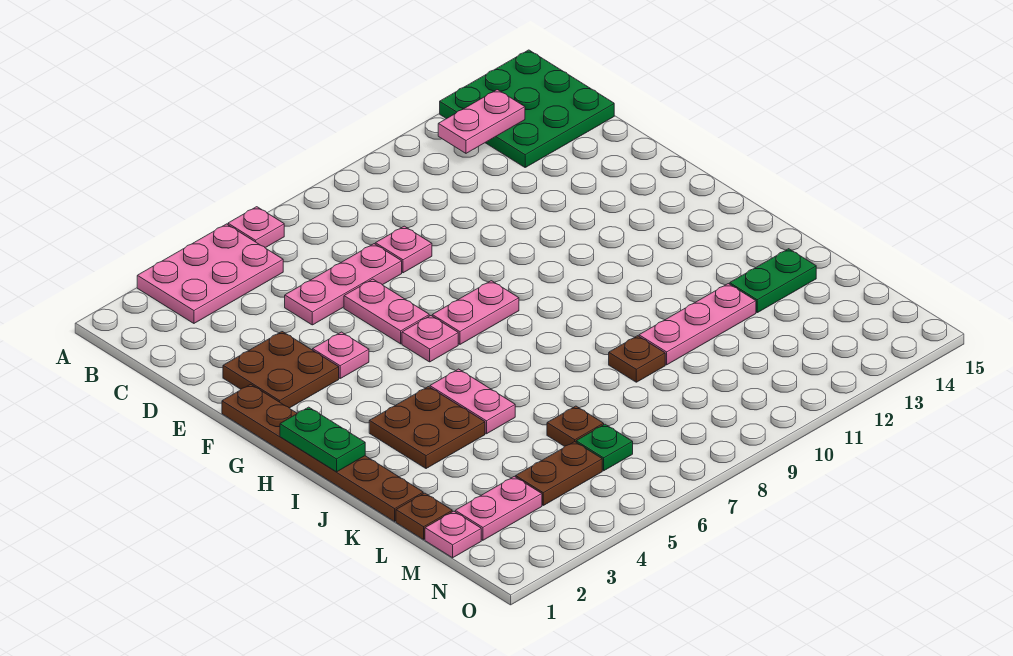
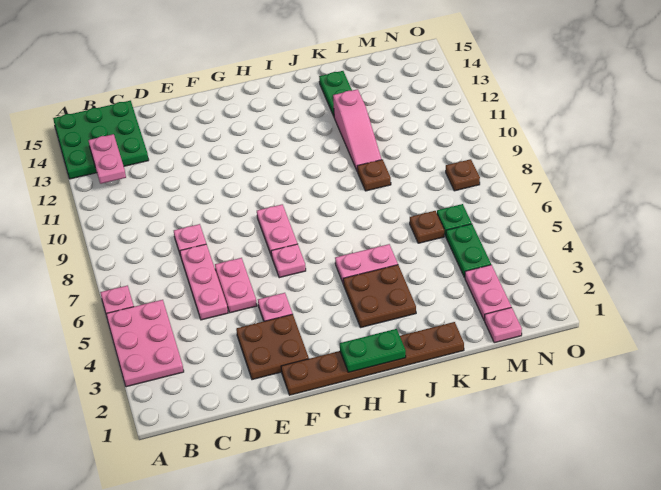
pink 1x2 plate [344,279,429,344] -> pink 1x2 plate turned to [215,258,257,313]
pink 1x3 plate [639,284,756,365] -> pink 1x3 slope [333,89,382,172]
brown 1x1 plate [396,493,452,540] -> brown 1x1 plate moved to [446,159,480,191]
brown 1x2 plate [516,442,602,505] -> green 1x2 plate [446,224,491,278]

